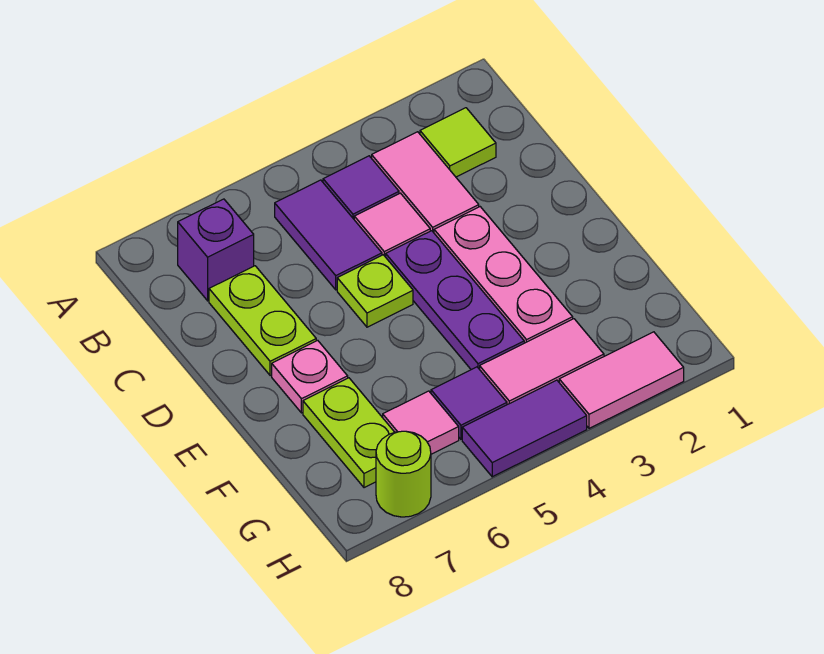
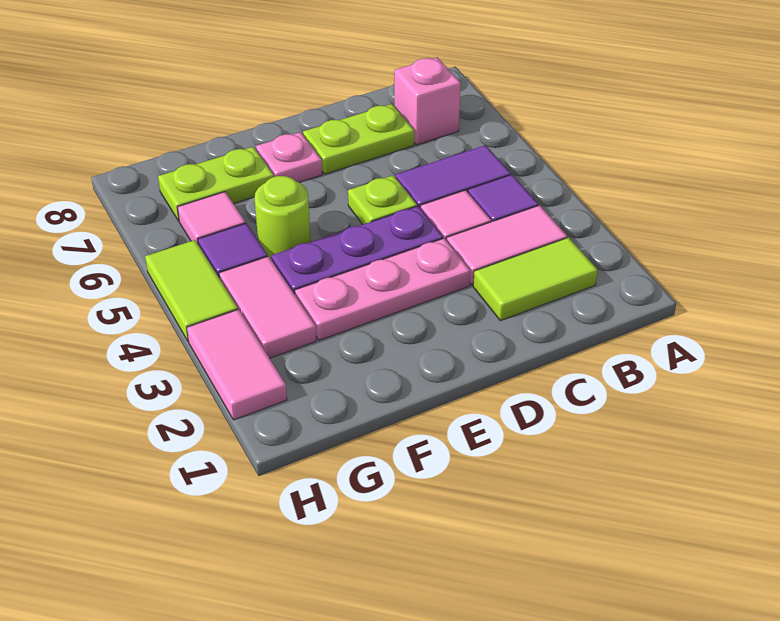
lime 1x1 tile [420,108,496,177] -> lime 1x2 tile [473,237,598,321]
purple 1x1 brick [178,199,254,301] -> pink 1x1 brick [394,57,461,145]
purple 1x2 tile [462,380,587,477] -> lime 1x2 tile [145,240,238,341]
lime 1x1 round brick [376,431,431,517] -> lime 1x1 round brick moved to [255,176,311,260]

